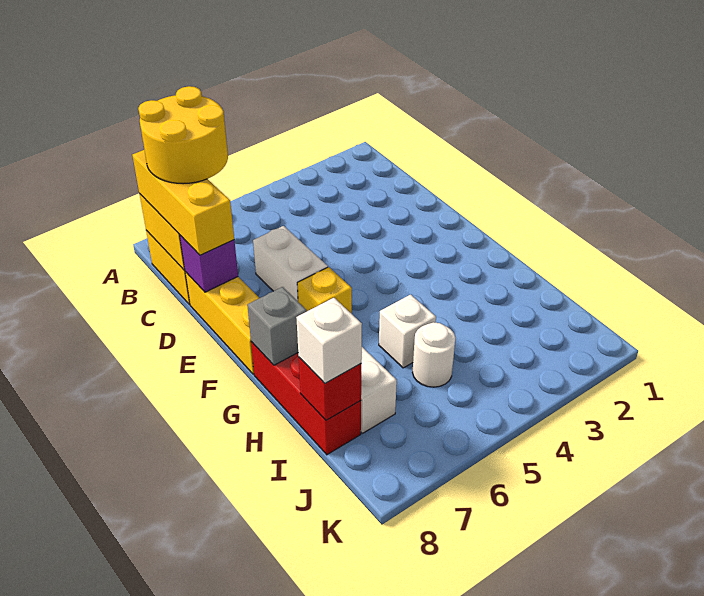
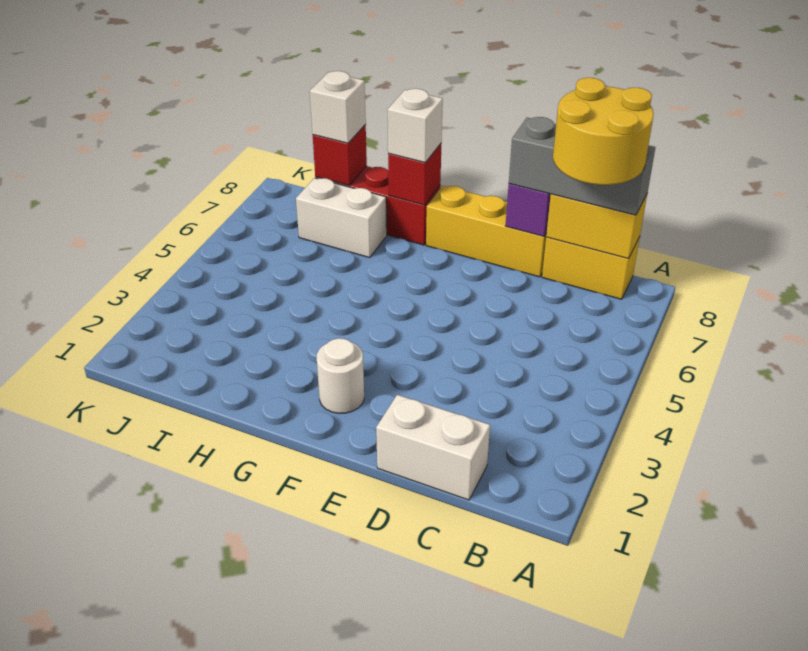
yellow 1x3 brick [132,150,234,255] -> grey 1x3 brick [509,117,655,215]
white 1x2 brick [253,226,328,301] -> white 1x2 brick moved to [376,395,490,500]
yellow 1x1 brick [297,267,352,314] -> none
grey 1x1 brick [247,287,307,365] -> red 1x1 brick [388,144,441,205]
white 1x1 brick [379,294,436,368] -> white 1x1 brick moved to [388,89,443,163]
white 1x1 round brick [413,322,455,387] -> white 1x1 round brick moved to [317,338,364,413]

